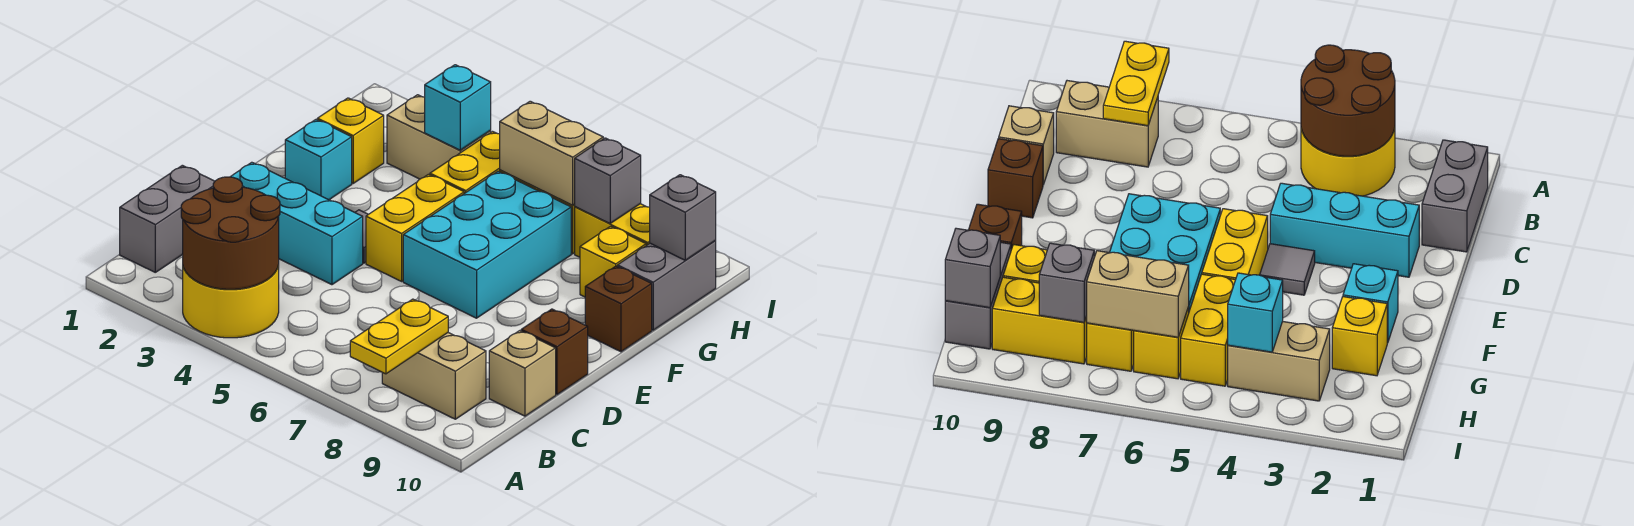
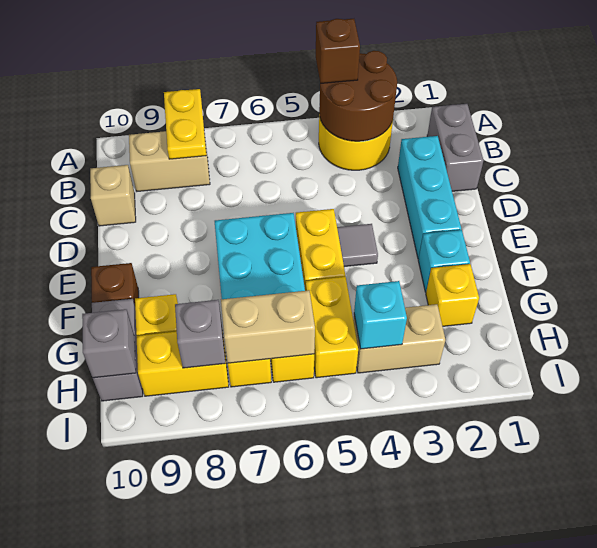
cyan 1x3 brick [231,162,363,285] -> cyan 1x3 brick turned to [398,136,461,259]
brown 1x1 brick [521,309,588,395] -> brown 1x1 brick moved to [316,19,360,83]

